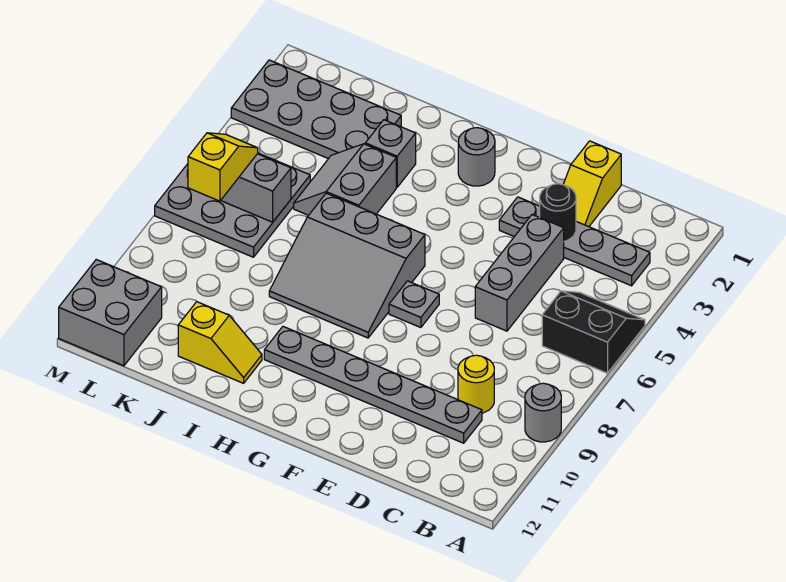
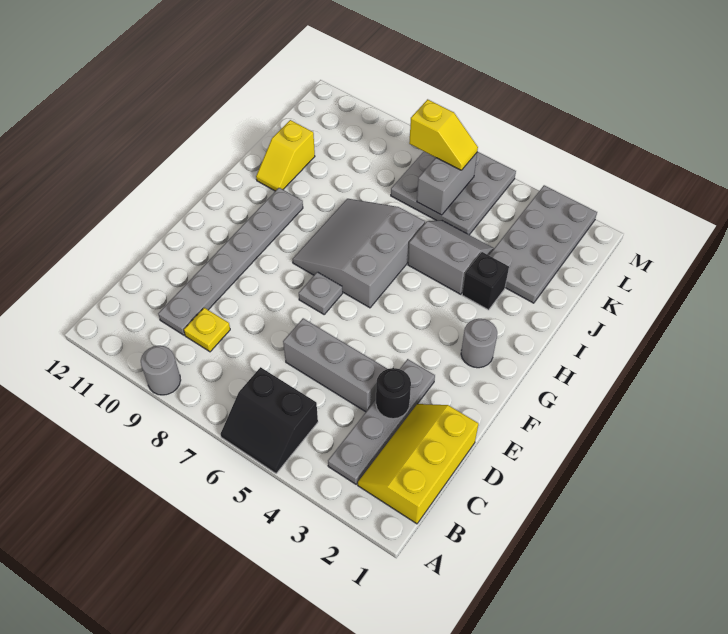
black 2x2 slope [542,291,645,373] -> black 2x2 slope turned to [221,367,318,473]
yellow 1x1 round brick [458,355,494,413] -> yellow 1x1 plate [184,308,230,352]
yellow 1x2 slope [563,141,621,227] -> yellow 2x3 slope [358,404,479,524]
grey 1x1 brick [365,120,416,187] -> black 1x1 brick [462,252,509,310]
grey 2x2 brick [59,260,162,366] -> none

